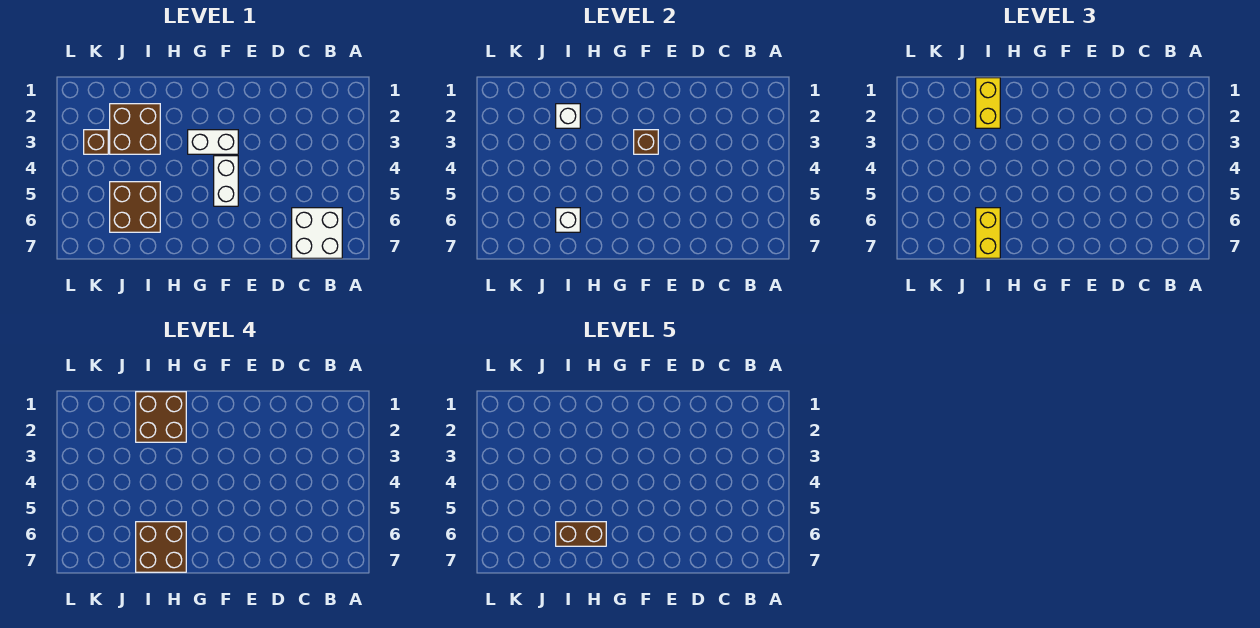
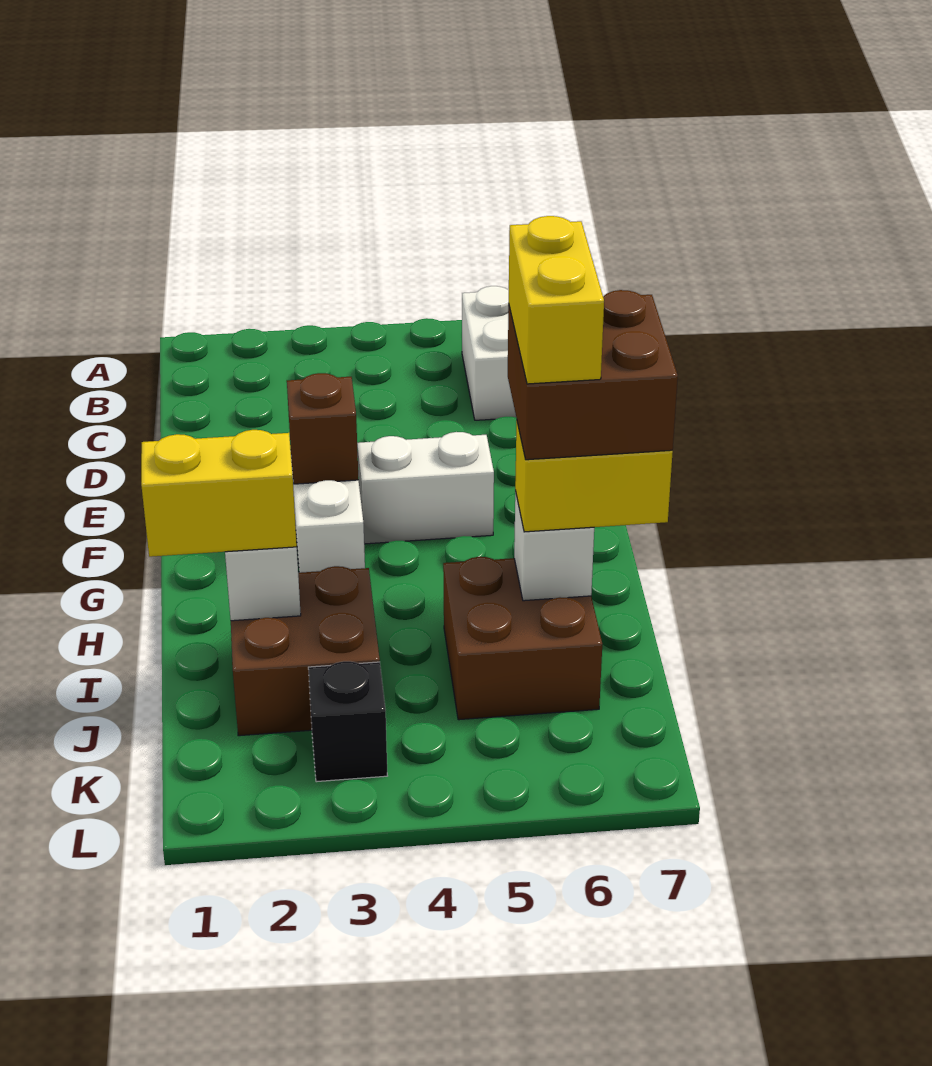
brown 2x2 brick [136,392,186,442] -> none
brown 1x2 brick [556,522,606,546] -> yellow 1x2 brick [509,216,604,384]
brown 1x1 brick [84,130,108,154] -> black 1x1 brick [308,661,387,782]

